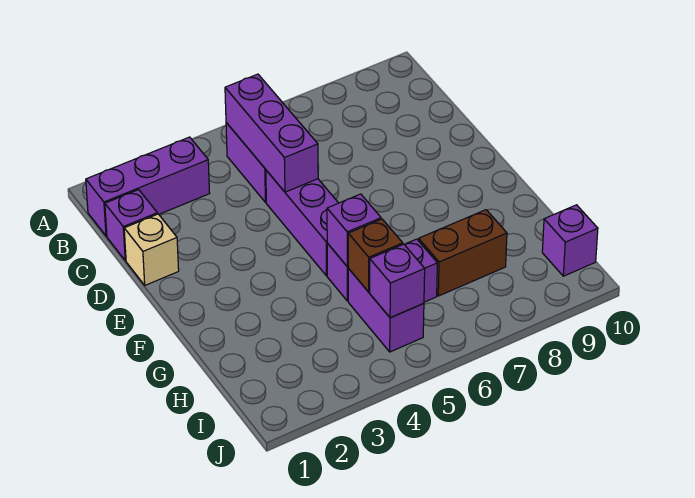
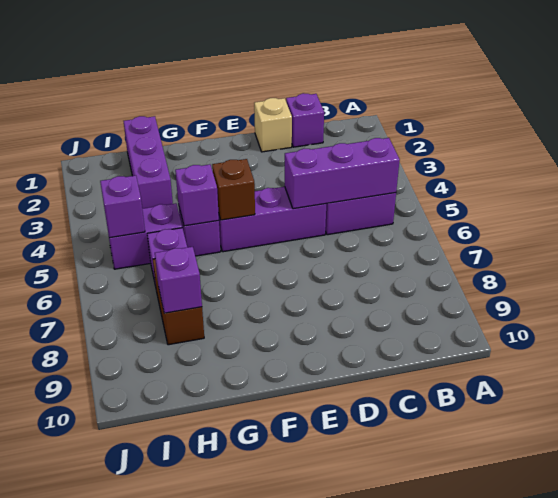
purple 1x3 brick [86,137,210,236] -> purple 1x3 brick moved to [124,116,173,209]
brown 1x1 brick [348,219,403,292] -> brown 1x1 brick moved to [212,159,255,220]
purple 1x1 brick [542,205,598,276] -> purple 1x1 brick moved to [155,247,202,313]

